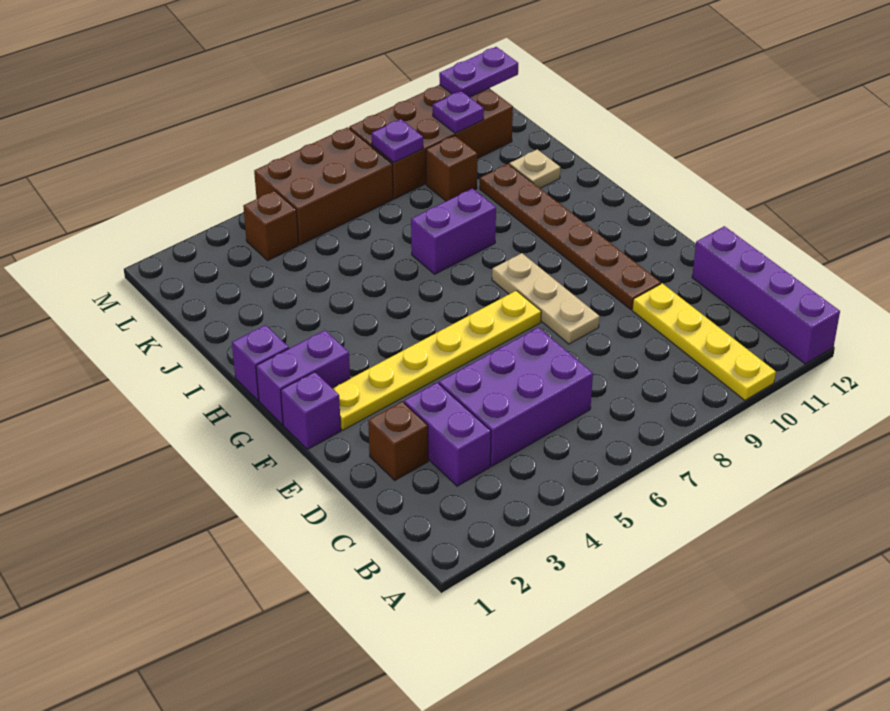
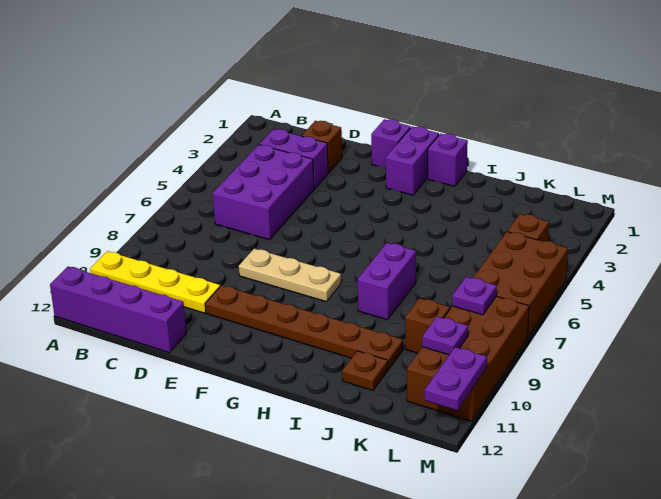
yellow 1x6 plate [332,291,541,430] -> none
tan 1x1 plate [509,149,560,188] -> brown 1x1 plate [342,351,388,390]

